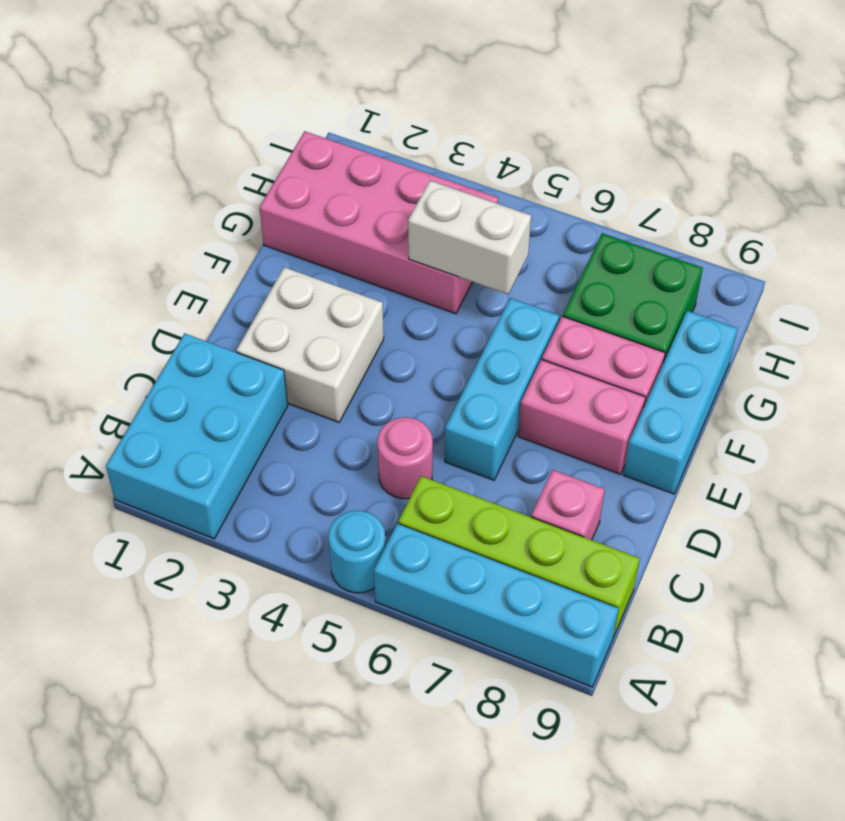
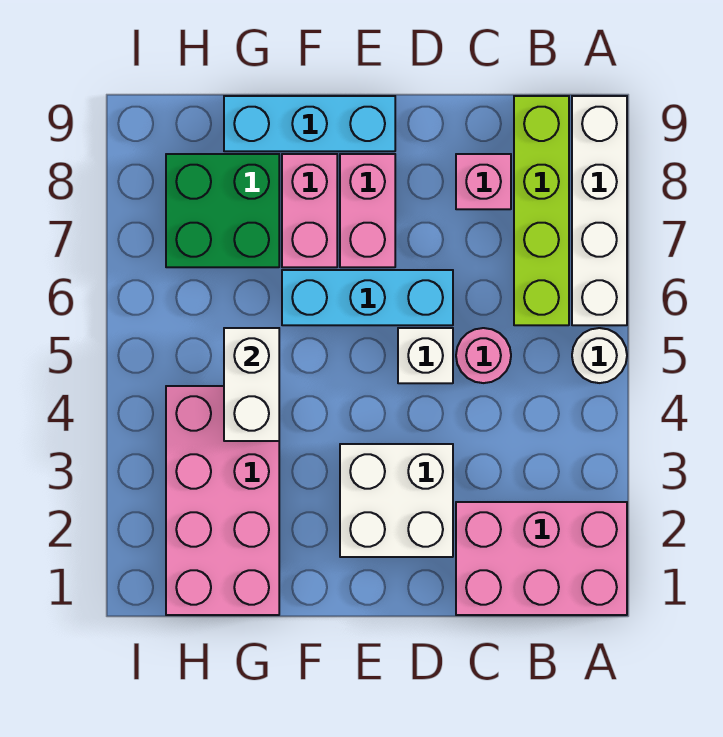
cyan 2x3 brick [106,333,288,539] -> pink 2x3 brick [456,502,627,615]
cyan 1x1 round brick [329,511,386,593] -> white 1x1 round brick [572,328,627,383]
cyan 1x4 brick [374,524,618,687] -> white 1x4 brick [572,96,627,325]
none -> white 1x1 brick [398,328,453,383]

